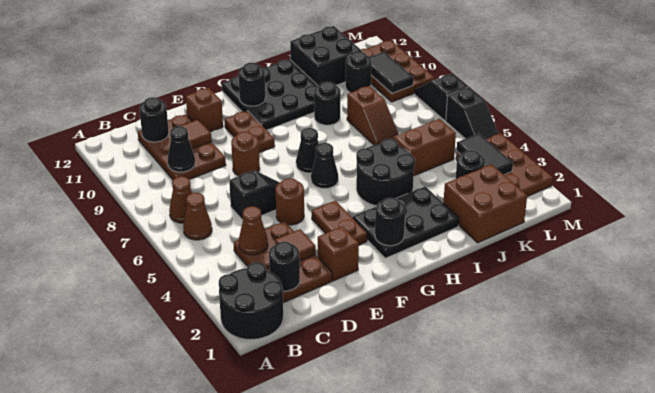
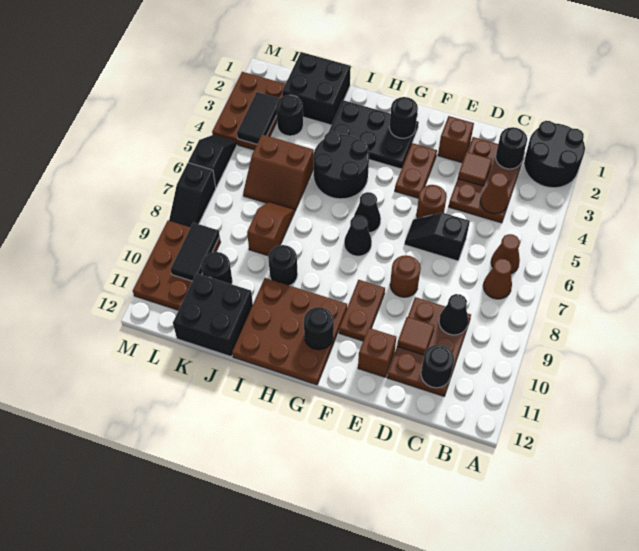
black 3x3 plate [222,59,318,130] -> brown 3x3 plate [232,278,347,385]
brown 2x2 brick [443,164,527,243] -> black 2x2 brick [282,52,351,125]

